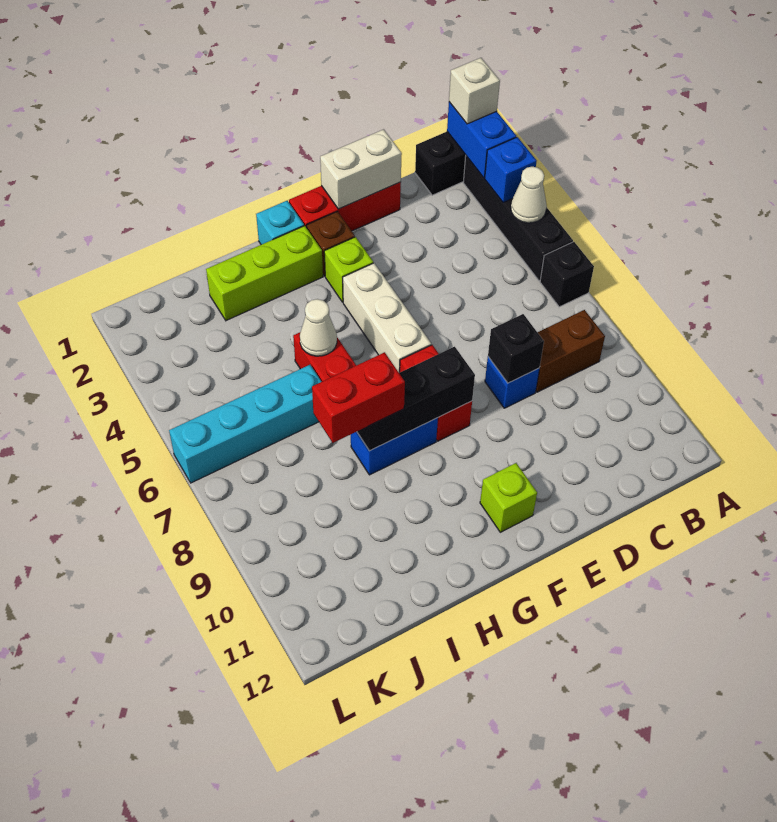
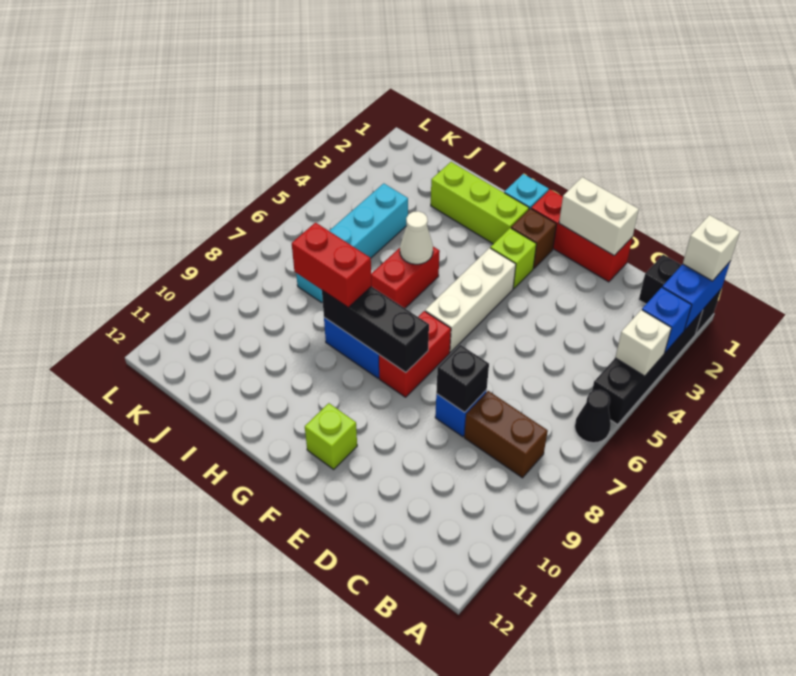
white 1x1 cone [511,167,547,223] -> white 1x1 brick [615,310,671,376]
black 1x1 brick [540,242,594,307] -> black 1x1 cone [575,390,611,443]
cyan 1x4 brick [169,365,321,483] -> cyan 1x4 brick turned to [296,183,408,302]

